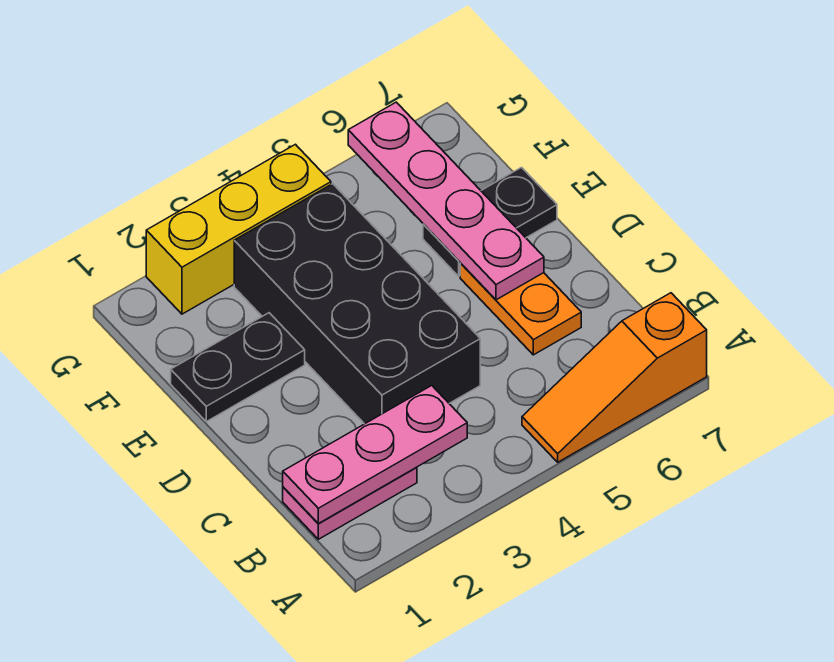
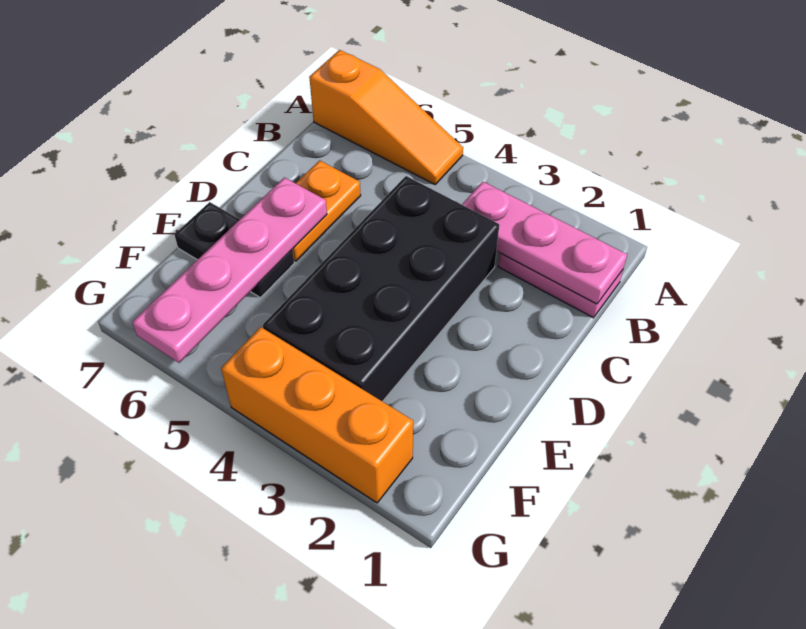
black 1x2 plate [171,313,305,422] -> none
yellow 1x3 brick [146,144,331,314] -> orange 1x3 brick [221,327,413,503]

